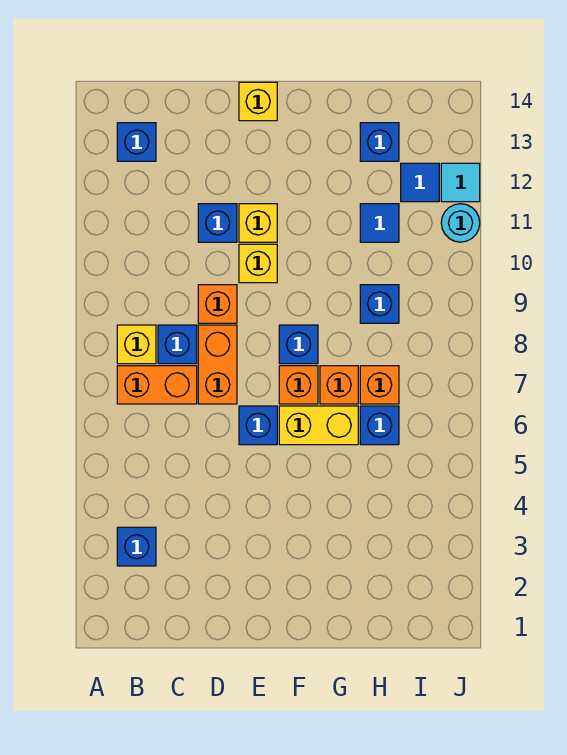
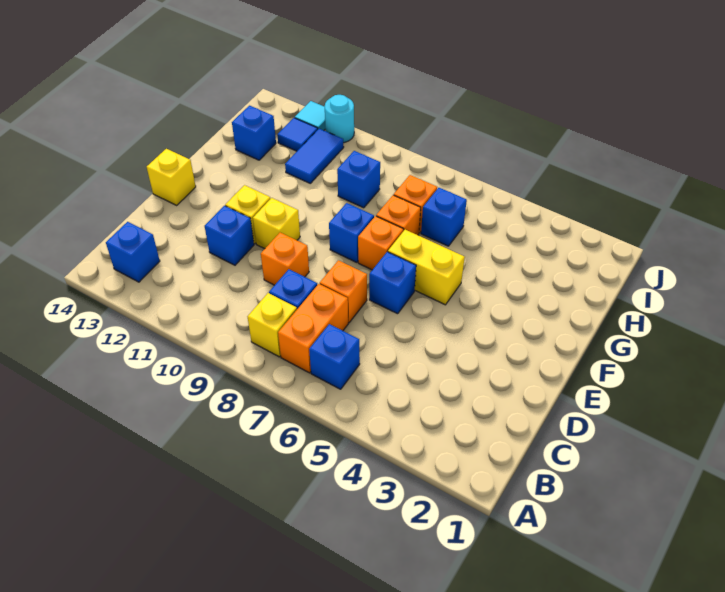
blue 1x1 brick [117,527,156,566] -> blue 1x1 brick moved to [309,324,360,389]
orange 1x2 brick [198,325,237,404] -> orange 1x1 brick [320,260,367,323]
yellow 1x2 brick [279,406,358,445] -> yellow 1x2 brick turned to [388,230,465,305]
blue 1x1 tile [360,204,399,242] -> blue 1x2 tile [285,129,344,183]

